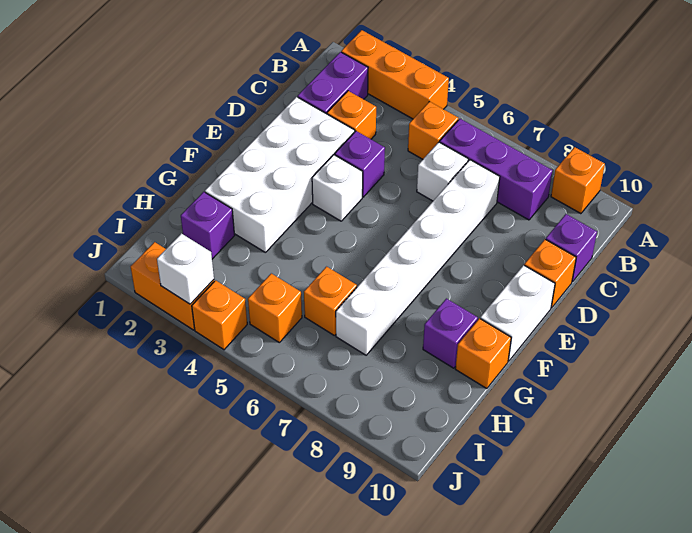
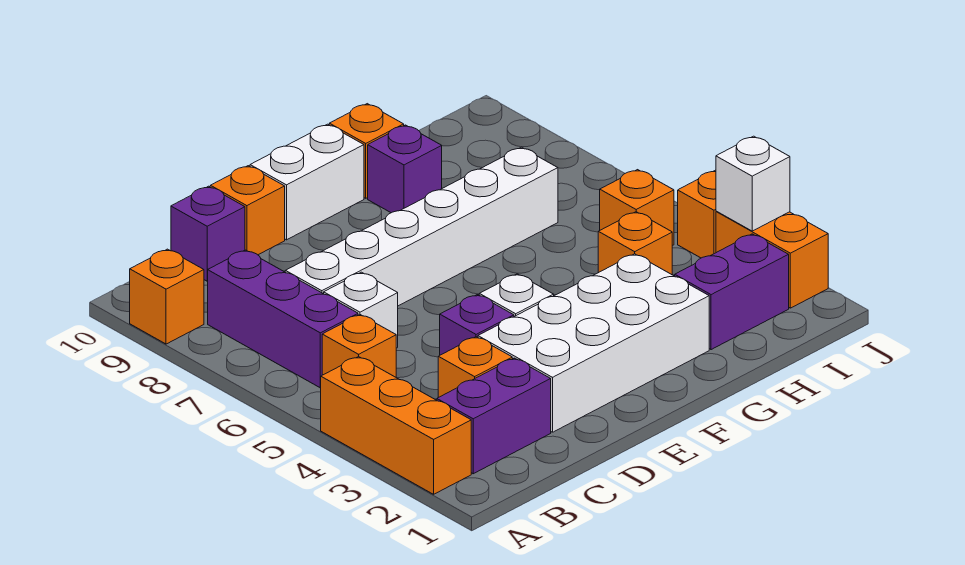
purple 1x1 brick [181,192,235,259] -> purple 1x2 brick [675,234,789,350]
orange 1x1 brick [304,267,357,335] -> orange 1x1 brick moved to [598,212,672,275]

